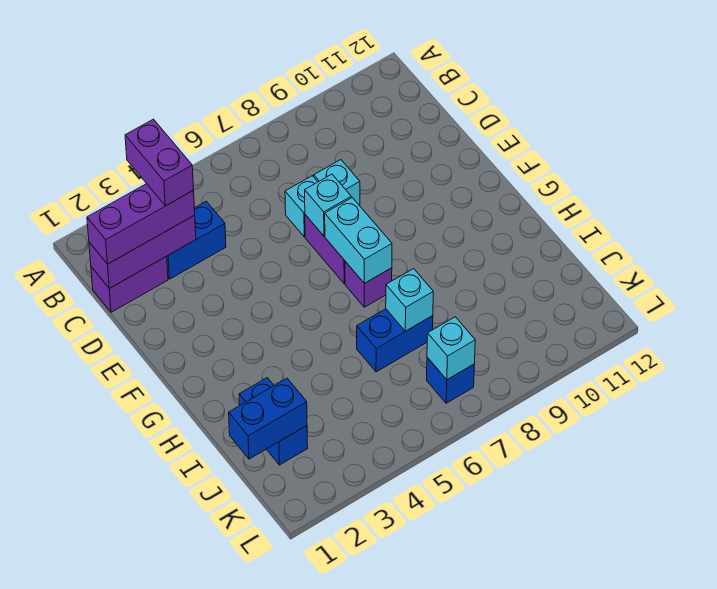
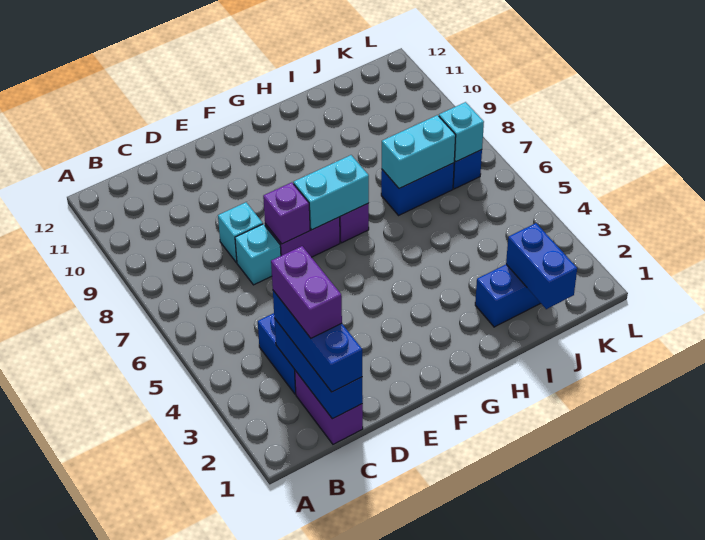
purple 1x2 brick [125,119,194,206] -> purple 1x2 brick turned to [271,246,342,338]
purple 1x3 brick [89,215,196,288] -> blue 1x3 brick [274,318,363,419]
purple 1x3 brick [87,184,195,264] -> blue 1x3 brick [273,291,362,392]
cyan 1x1 brick [305,174,351,236] -> purple 1x1 brick [263,182,310,244]
blue 1x2 brick [357,309,433,372] -> blue 1x2 brick turned to [381,163,454,215]
cyan 1x1 brick [386,269,433,331] -> cyan 1x2 brick [382,115,456,189]

